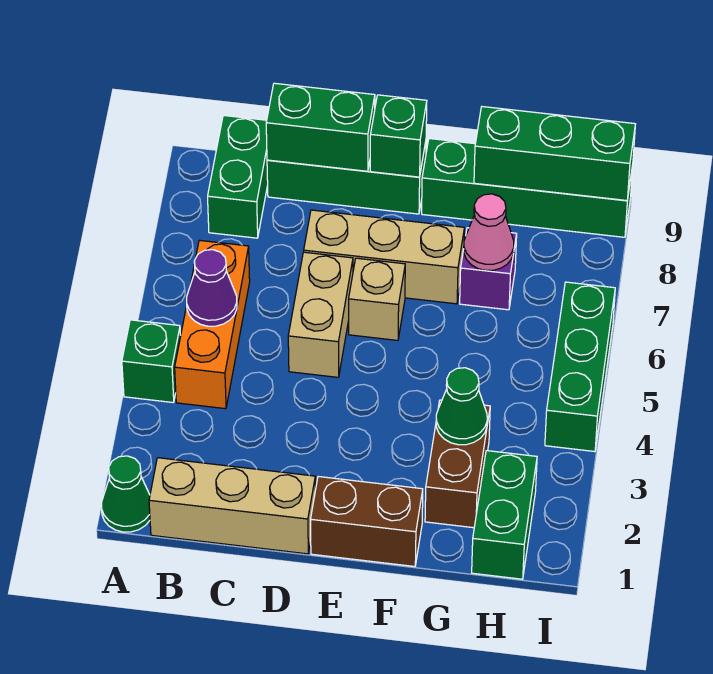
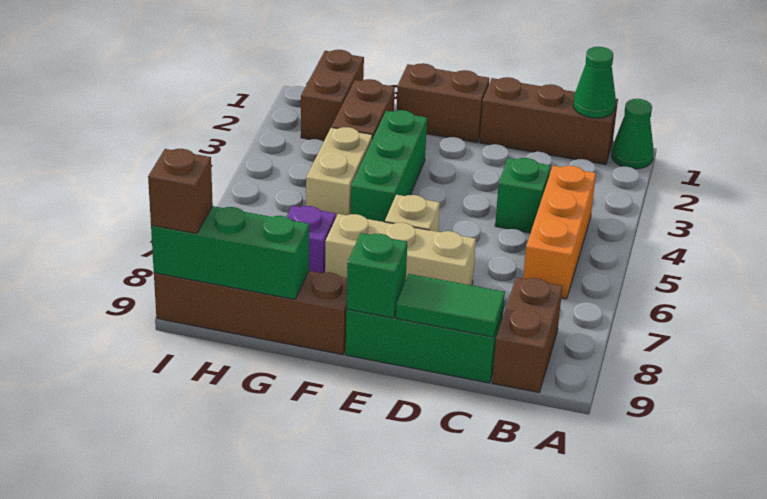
green 1x1 brick [122,320,181,403] -> green 1x1 brick moved to [495,158,550,233]
tan 1x3 brick [149,458,315,554] -> brown 1x3 brick [480,77,618,164]
purple 1x1 cone [187,250,237,326] -> none
green 1x2 brick [208,115,268,238] -> brown 1x2 brick [492,277,563,393]
green 1x2 brick [266,83,375,171] -> green 1x2 tile [396,274,505,337]
tan 1x2 brick [288,252,353,377] -> tan 1x2 brick moved to [306,127,372,217]
green 1x4 brick [422,139,633,237] -> brown 1x4 brick [154,271,347,355]
green 1x1 cone [436,368,487,445] -> green 1x1 cone moved to [573,47,616,118]
pink 1x1 cone [464,194,514,270] -> none
green 1x2 brick [472,451,537,579] -> brown 1x2 brick [301,50,364,141]
green 1x3 brick [545,282,615,452] -> green 1x3 brick moved to [351,110,427,222]
none -> brown 1x1 brick [148,149,213,234]

